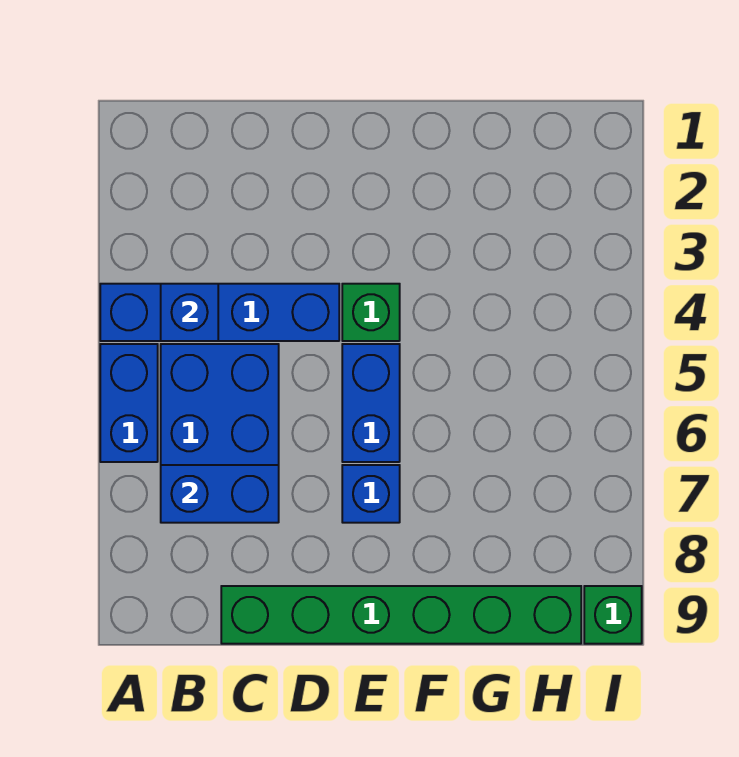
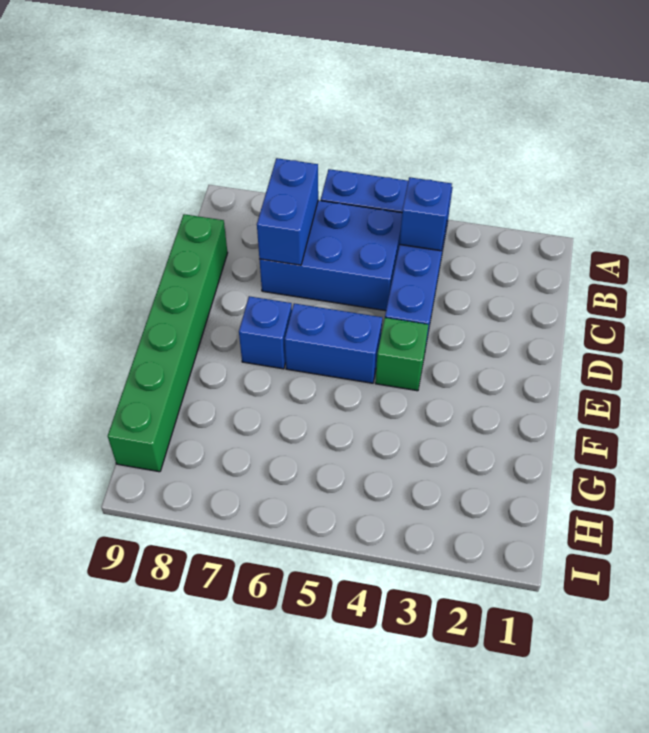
green 1x1 brick [584,586,642,644] -> none

